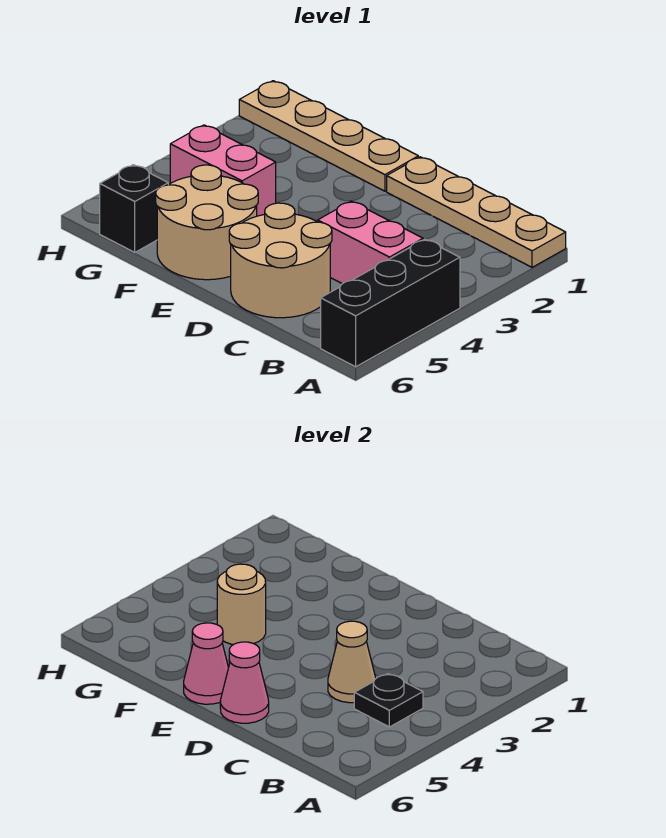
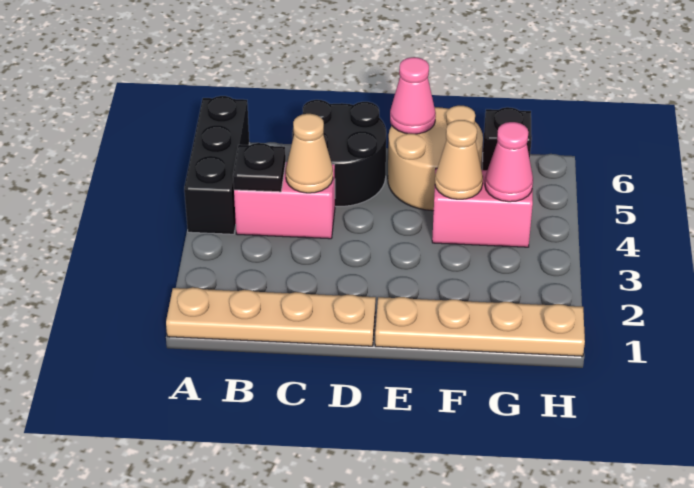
tan 2x2 round brick [229,203,332,318] -> black 2x2 round brick [292,100,386,206]
pink 1x1 cone [220,642,269,723] -> pink 1x1 cone moved to [485,122,533,202]
tan 1x1 round brick [217,564,266,644] -> tan 1x1 cone [435,120,483,199]

